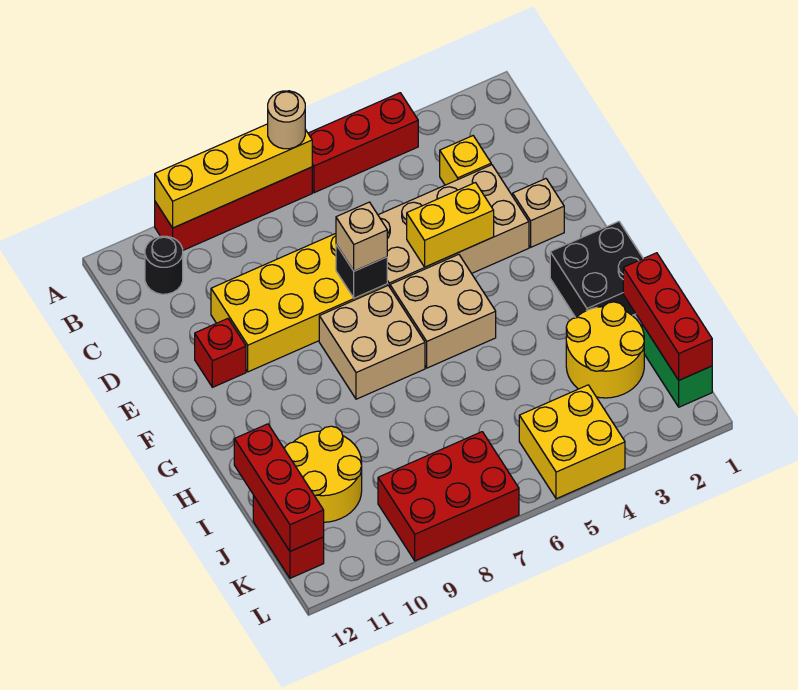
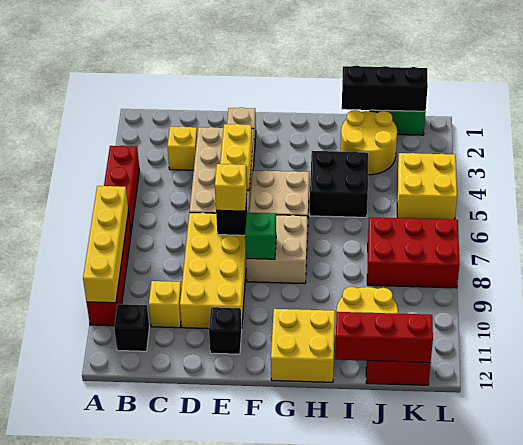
tan 1x1 round brick [268,91,305,149] -> none
black 1x1 round brick [145,236,183,294] -> black 1x1 brick [114,304,149,351]
none -> yellow 1x1 brick [149,281,181,328]
tan 1x1 brick [336,202,387,271] -> yellow 1x1 brick [215,164,247,211]
red 1x1 brick [195,319,246,387] -> black 1x1 brick [209,307,242,354]
none -> green 1x1 brick [245,213,276,259]
black 2x2 brick [550,222,643,318] -> black 2x2 brick moved to [310,151,368,217]
none -> yellow 2x2 brick [271,309,335,382]
red 1x3 brick [623,253,712,380] -> black 1x3 brick [342,66,428,111]
red 2x3 brick [378,432,519,561] -> red 2x3 brick turned to [367,217,460,288]

